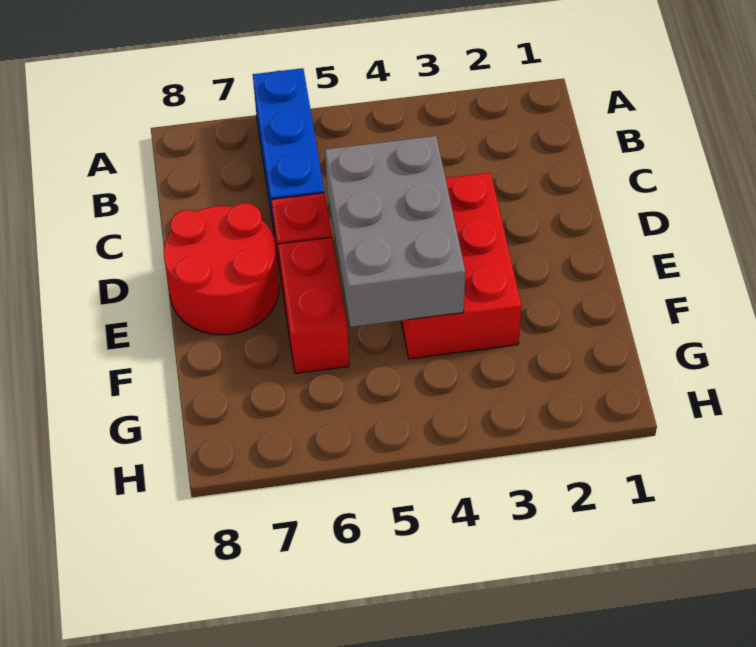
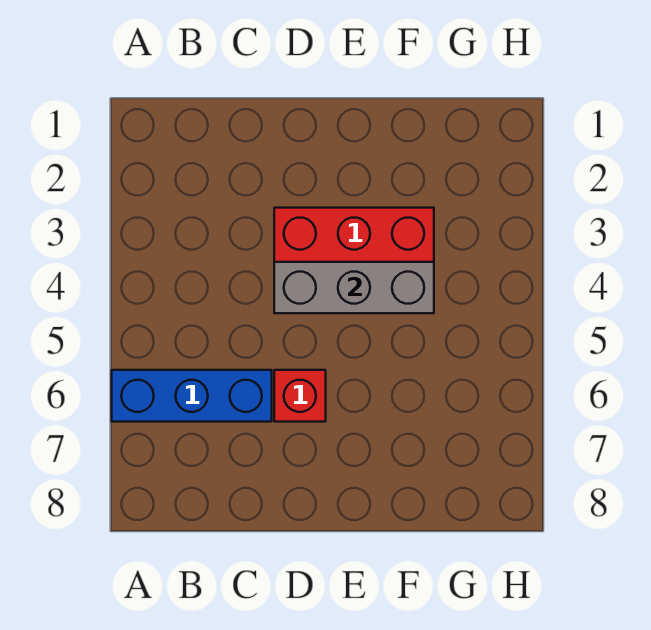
grey 2x3 brick [325,136,465,327] -> grey 1x3 brick [274,262,434,313]
red 2x2 round brick [164,203,279,335] -> none
red 1x2 brick [278,237,349,373] -> none

